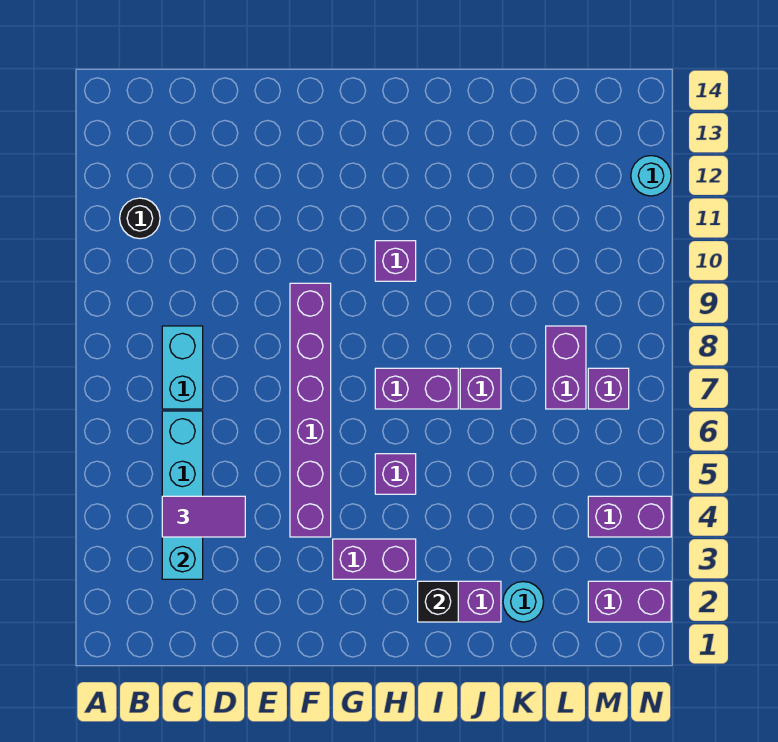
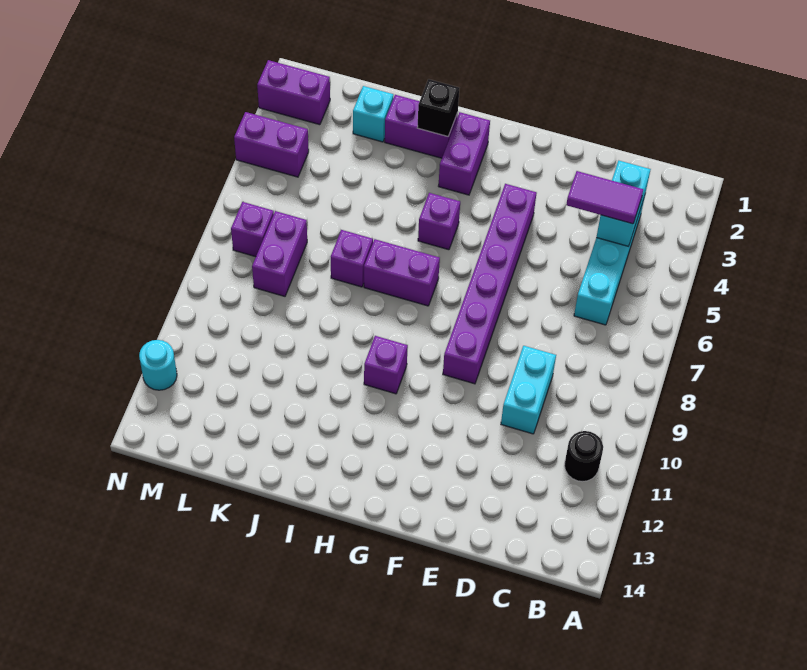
cyan 1x2 brick [162,326,203,409] -> cyan 1x2 brick moved to [501,346,556,434]
purple 1x2 brick [333,539,416,579] -> purple 1x2 brick turned to [439,112,490,195]
cyan 1x1 round brick [503,582,544,622] -> cyan 1x1 brick [353,86,393,142]

